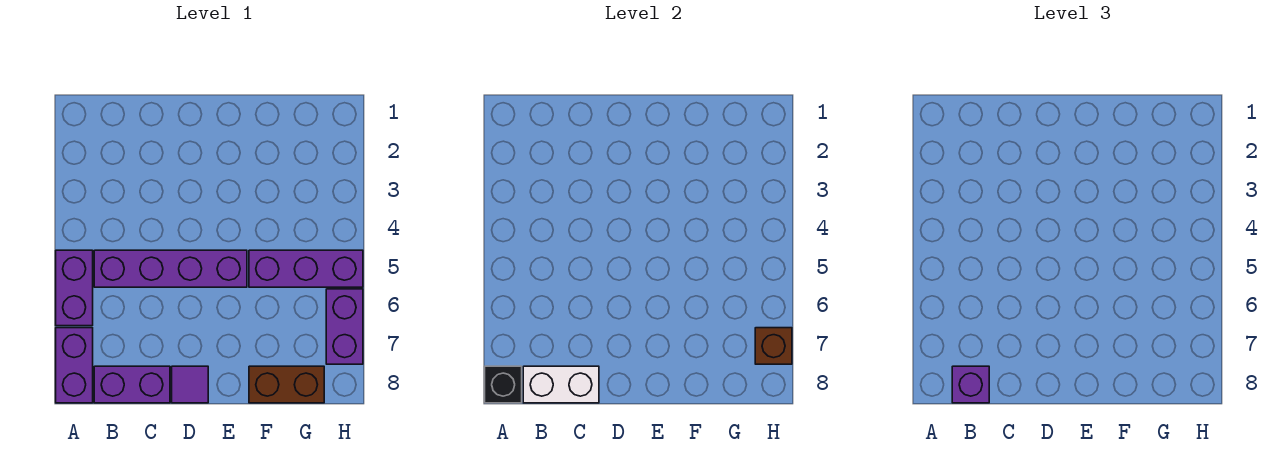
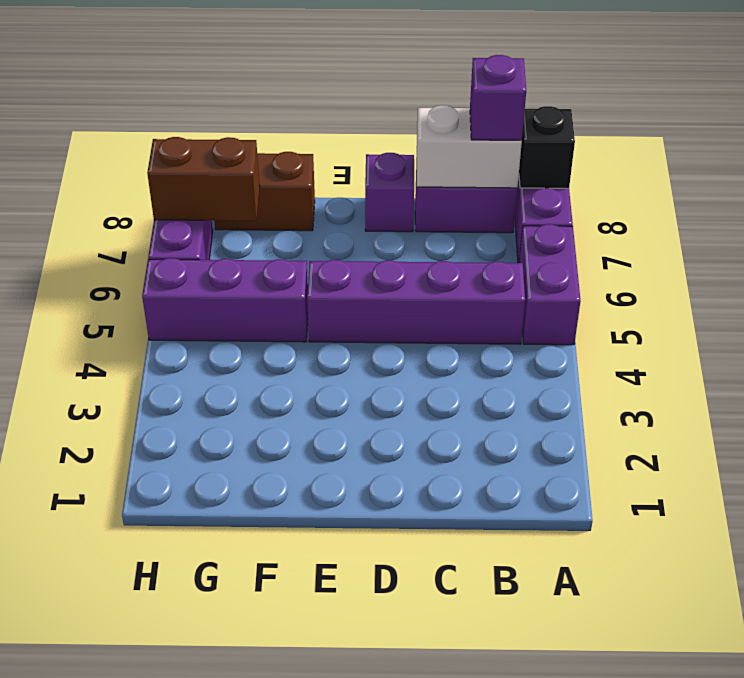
purple 1x1 tile [172,366,208,403] -> purple 1x1 brick [365,153,414,232]
brown 1x1 brick [755,328,792,364] -> brown 1x2 brick [147,137,260,221]

